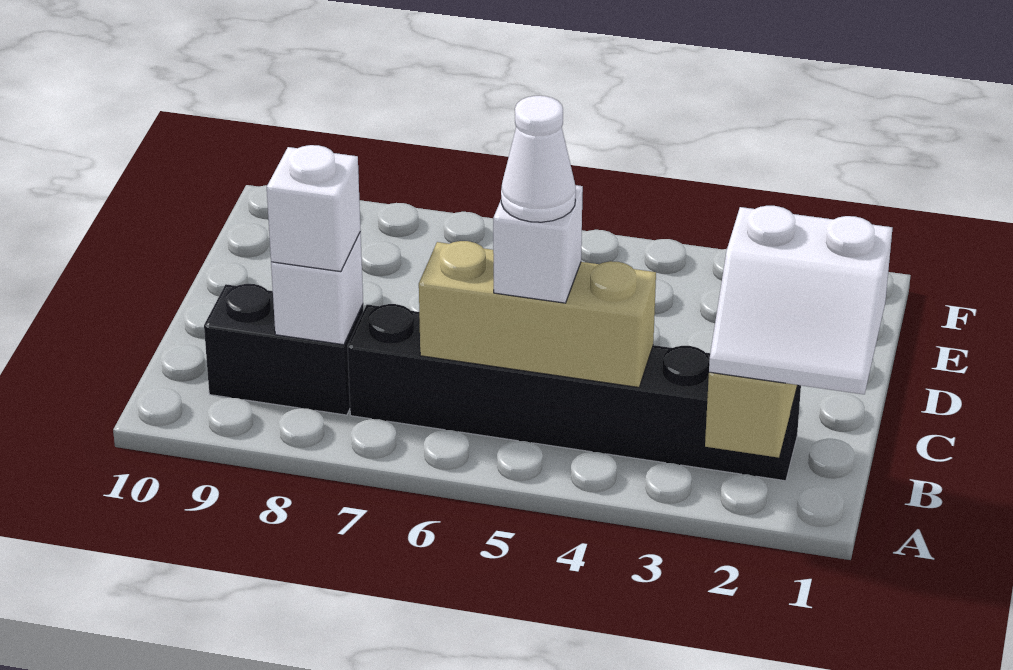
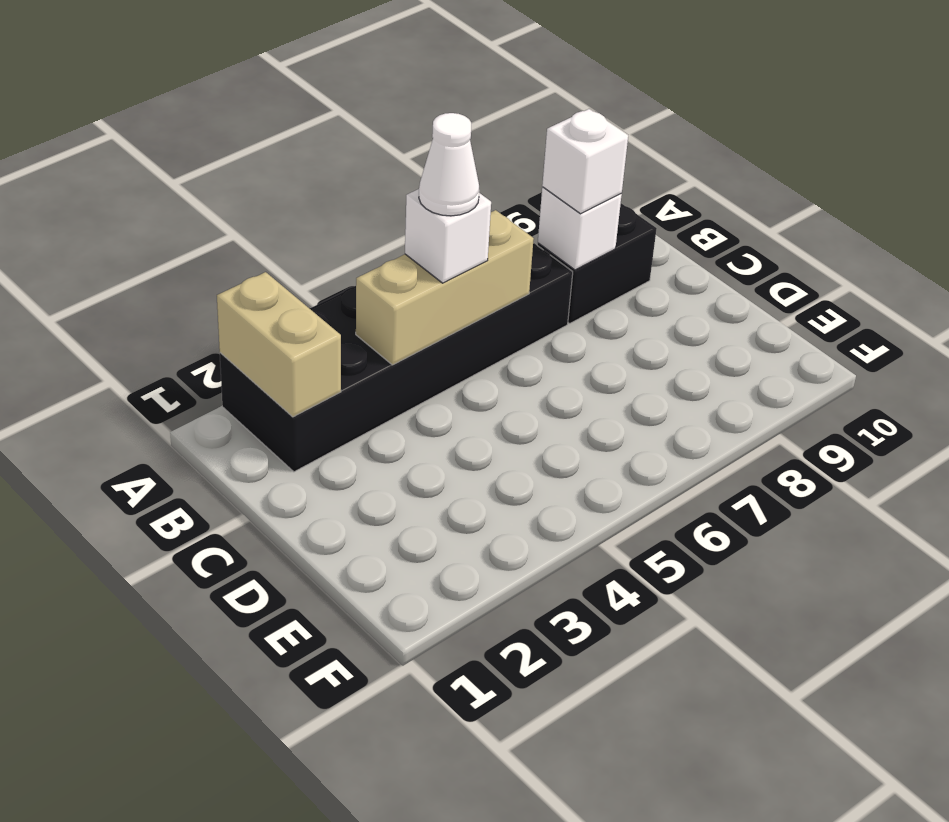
white 2x2 slope [709,206,892,394] -> none
black 1x6 brick [348,304,801,481] -> black 2x6 brick [220,243,573,472]

